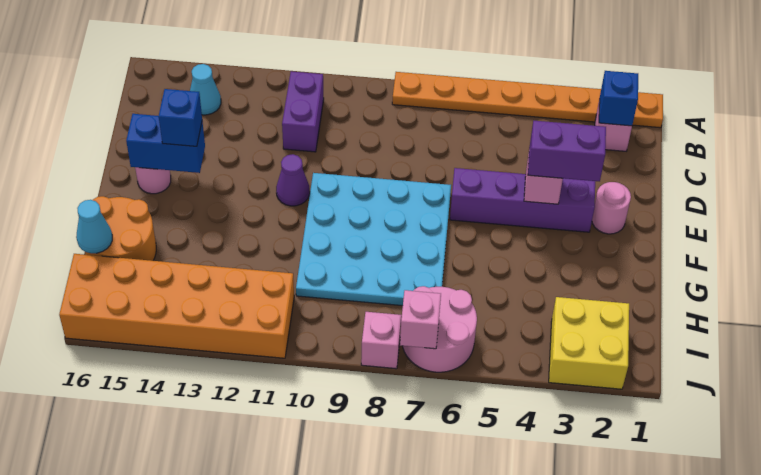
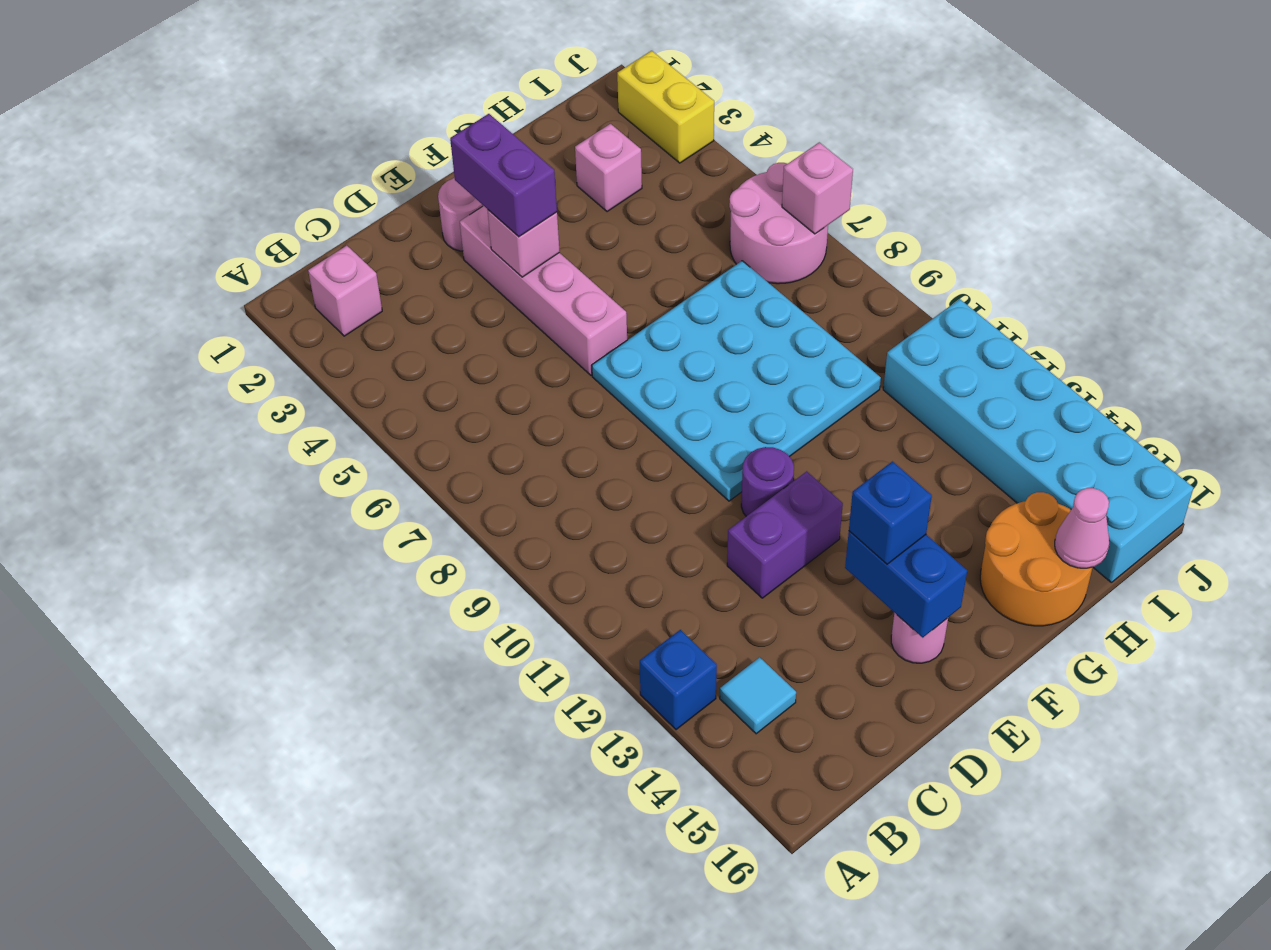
orange 1x8 plate [392,72,663,128] -> none
blue 1x1 brick [599,71,638,126] -> blue 1x1 brick moved to [640,630,717,730]
purple 1x2 brick [282,71,324,152] -> purple 1x2 brick moved to [727,471,843,598]
cyan 1x1 cone [190,64,221,115] -> cyan 1x1 tile [720,657,796,734]
purple 1x4 brick [450,168,595,232] -> pink 1x4 brick [460,206,627,375]
purple 1x1 cone [276,154,310,206] -> purple 1x1 round brick [741,447,794,516]
cyan 1x1 cone [76,200,112,253] -> pink 1x1 cone [1055,488,1109,568]
yellow 2x2 brick [549,297,629,389] -> yellow 1x2 brick [617,51,714,163]
orange 2x6 brick [59,254,294,358] -> cyan 2x6 brick [883,299,1194,582]
pink 1x1 brick [361,312,401,369] -> pink 1x1 brick moved to [575,124,642,212]

